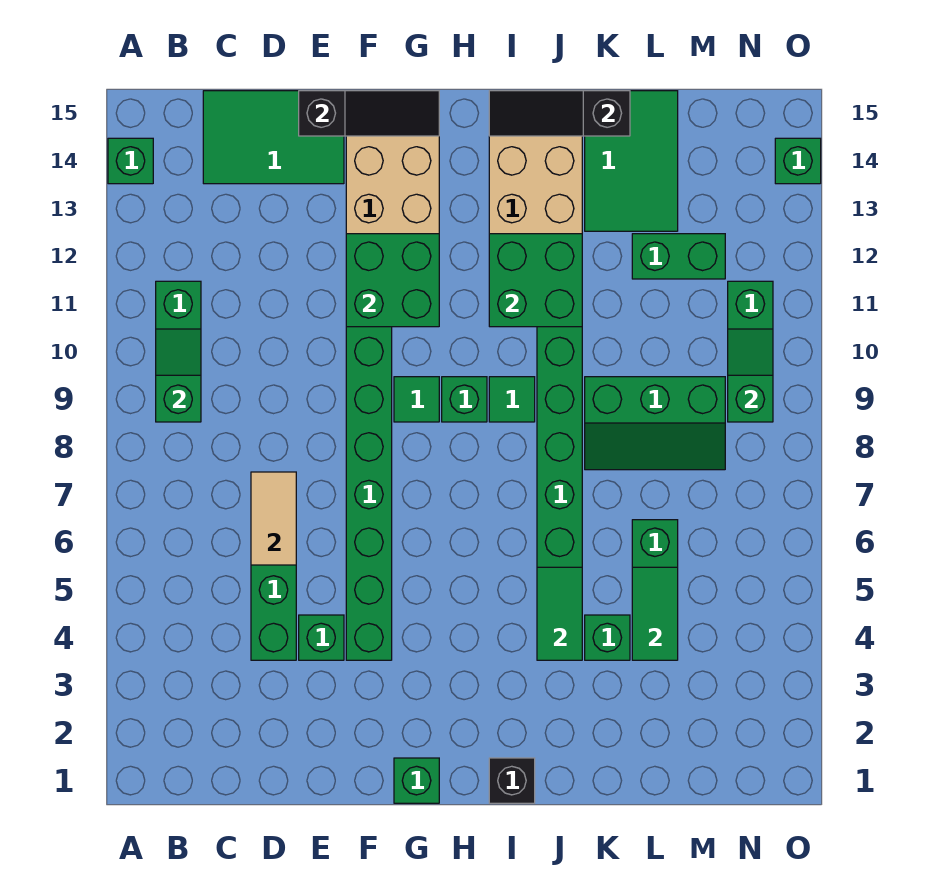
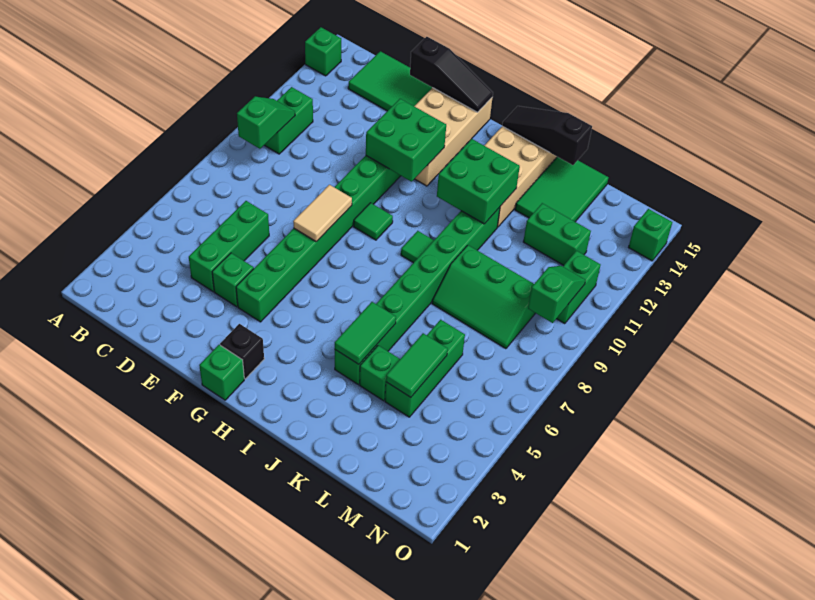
tan 1x2 tile [251,472,296,565] -> tan 1x2 tile moved to [293,185,352,242]
green 1x1 brick [442,377,487,422] -> none
black 1x1 brick [489,758,535,803] -> black 1x1 brick moved to [220,324,264,379]

